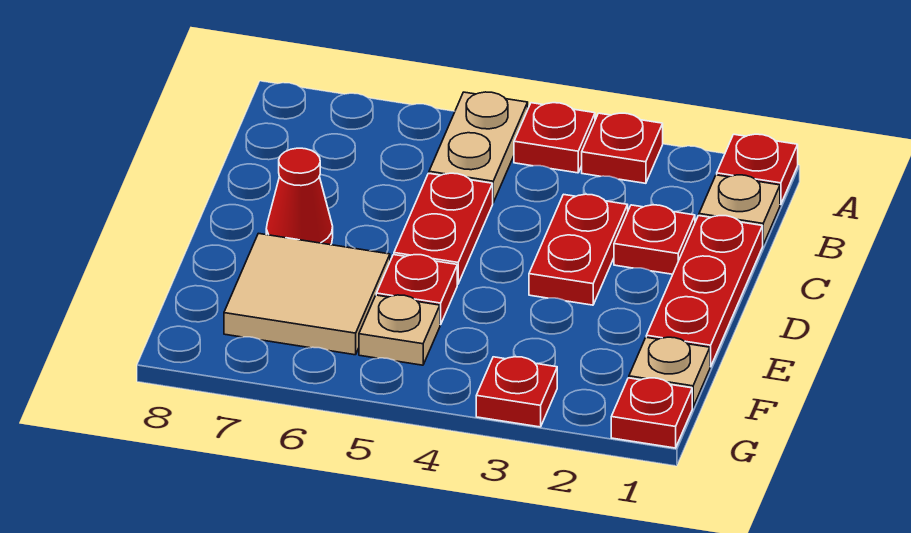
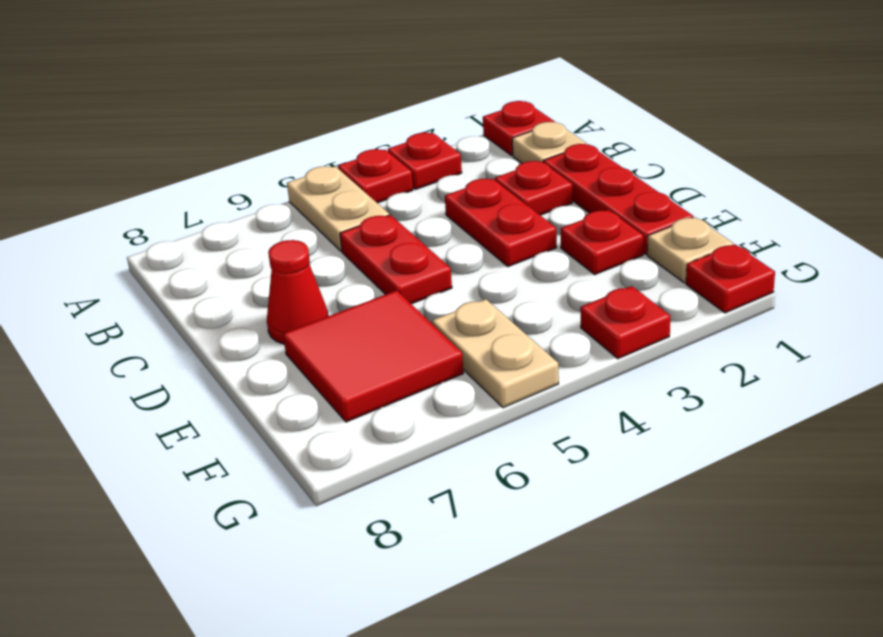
red 1x1 plate [376,255,457,325] -> red 1x1 plate moved to [561,210,643,274]
tan 2x2 tile [224,233,390,355] -> red 2x2 tile [283,290,464,422]
tan 1x1 plate [359,295,440,365] -> tan 1x2 plate [432,299,559,408]

